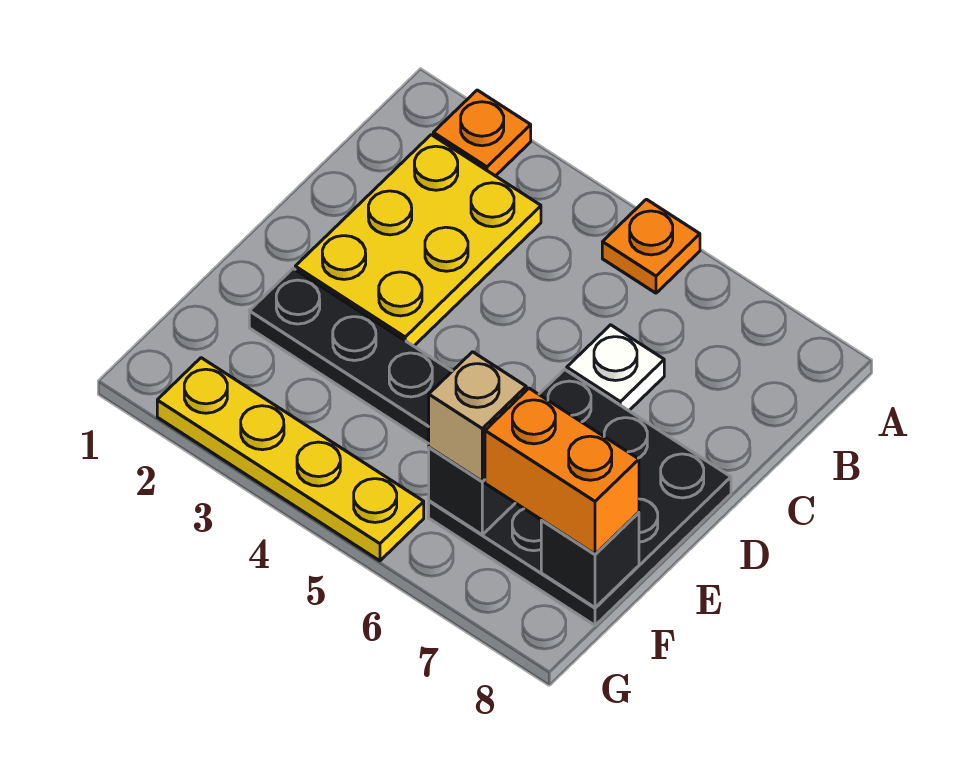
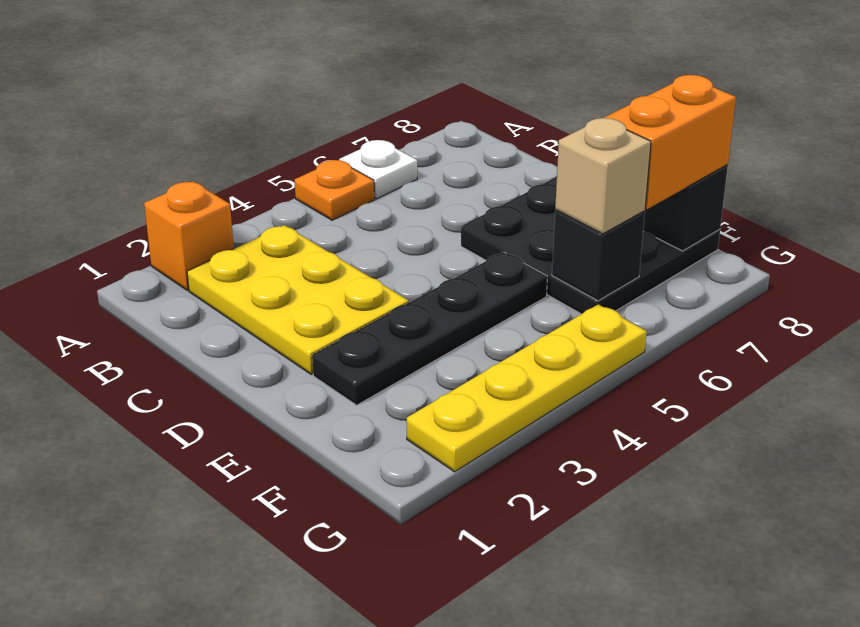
orange 1x1 plate [433,90,531,176] -> orange 1x1 brick [144,182,234,290]
white 1x1 plate [567,325,664,411] -> white 1x1 plate moved to [339,140,417,199]

